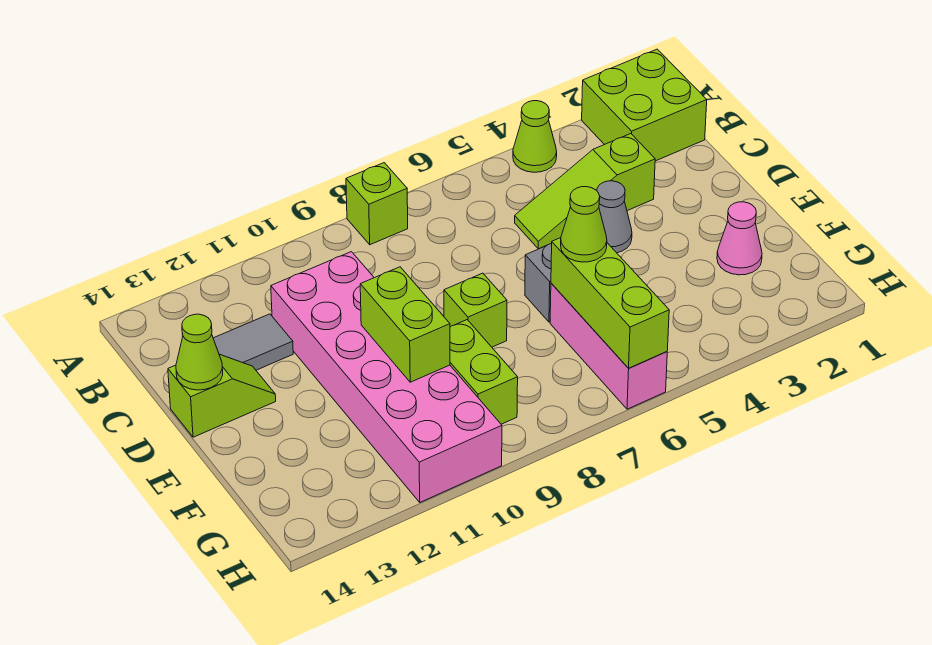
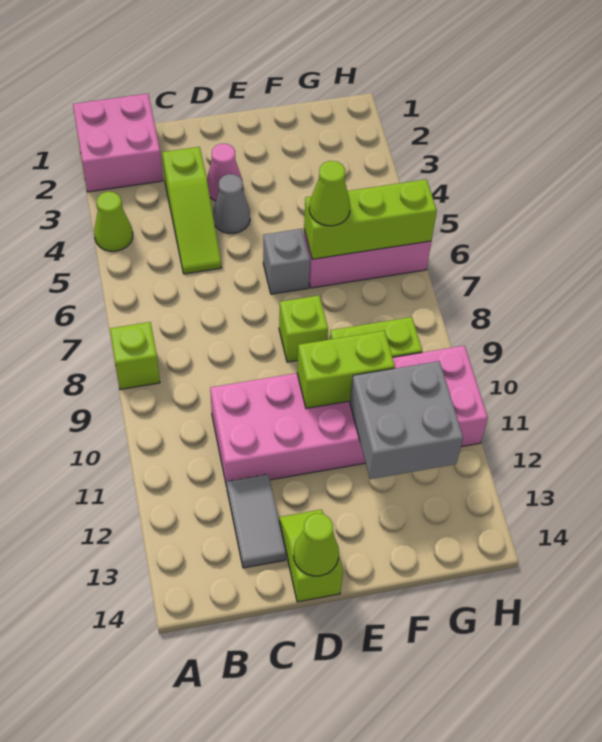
lime 2x2 brick [582,49,707,161] -> pink 2x2 brick [73,94,163,192]
pink 1x1 cone [717,202,762,275] -> pink 1x1 cone moved to [207,144,243,201]
none -> grey 2x2 brick [350,361,463,479]

